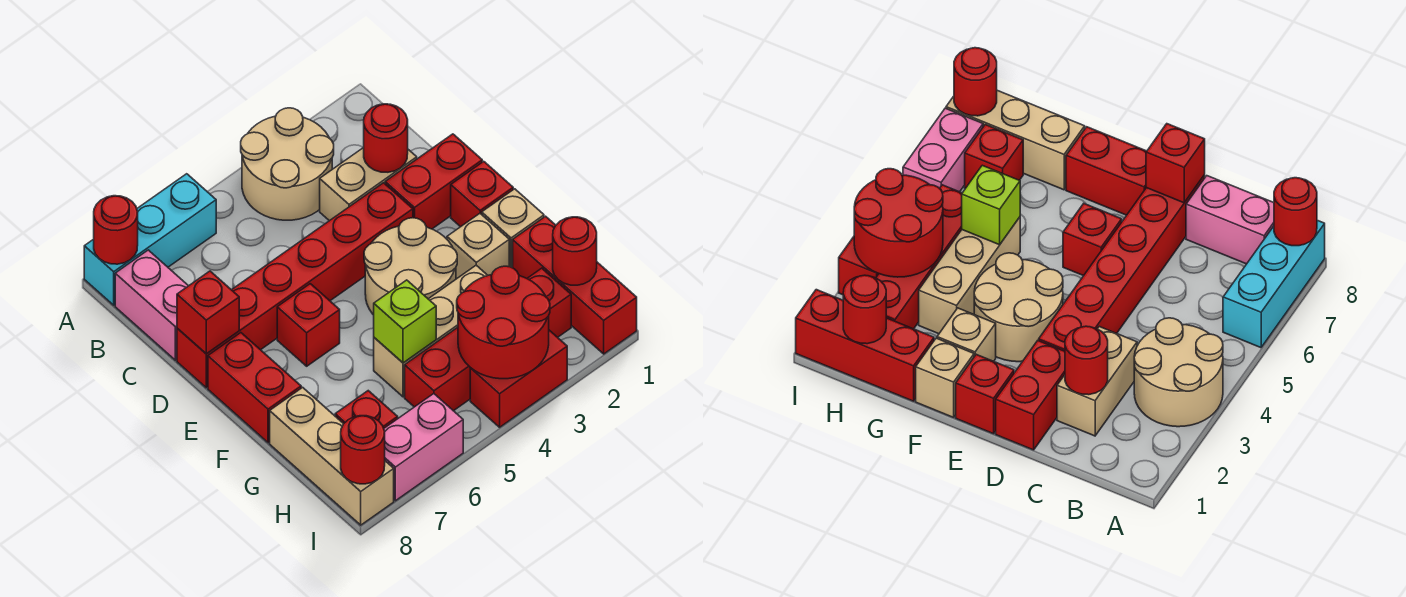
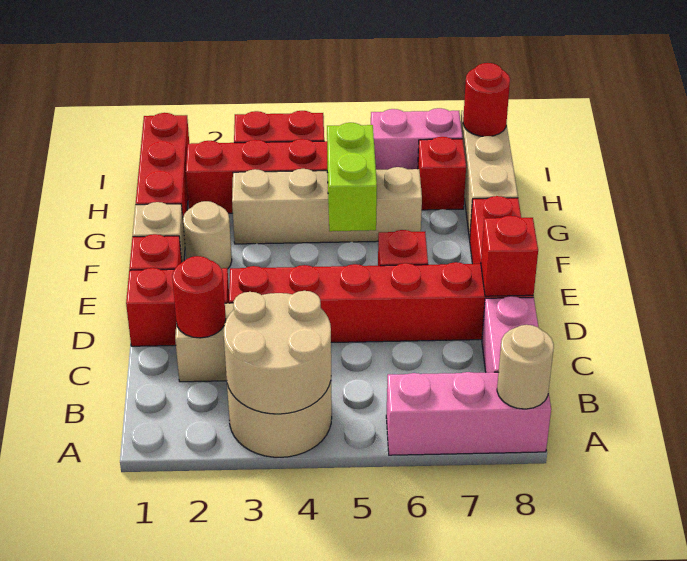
cyan 1x3 brick [84,174,216,305] -> pink 1x3 brick [386,372,551,455]
red 1x1 round brick [94,196,138,264] -> tan 1x1 round brick [497,325,554,409]
tan 2x2 round brick [364,218,457,315] -> tan 2x2 round brick moved to [223,291,331,414]
tan 1x1 brick [447,214,509,279] -> tan 1x1 round brick [183,201,232,269]
tan 1x3 brick [374,265,488,397] -> tan 1x4 brick [232,167,422,244]
lime 1x1 brick [374,280,436,363] -> lime 1x2 brick [327,123,377,231]
red 1x1 round brick [553,217,597,285] -> none
red 2x2 round brick [457,266,550,379] -> none

